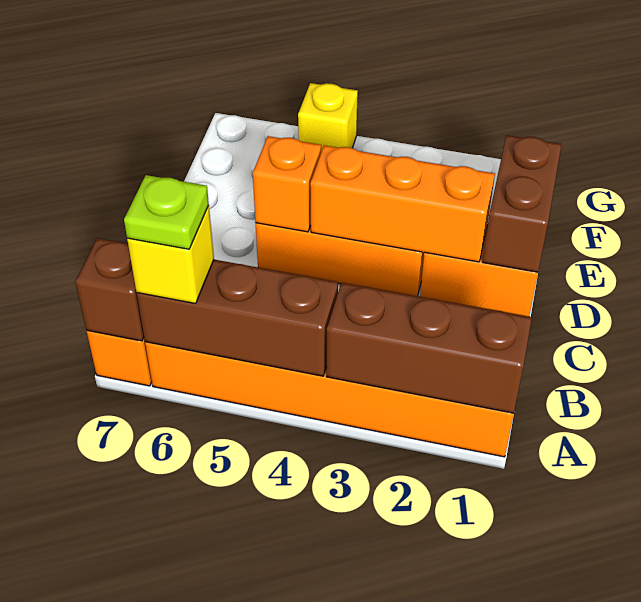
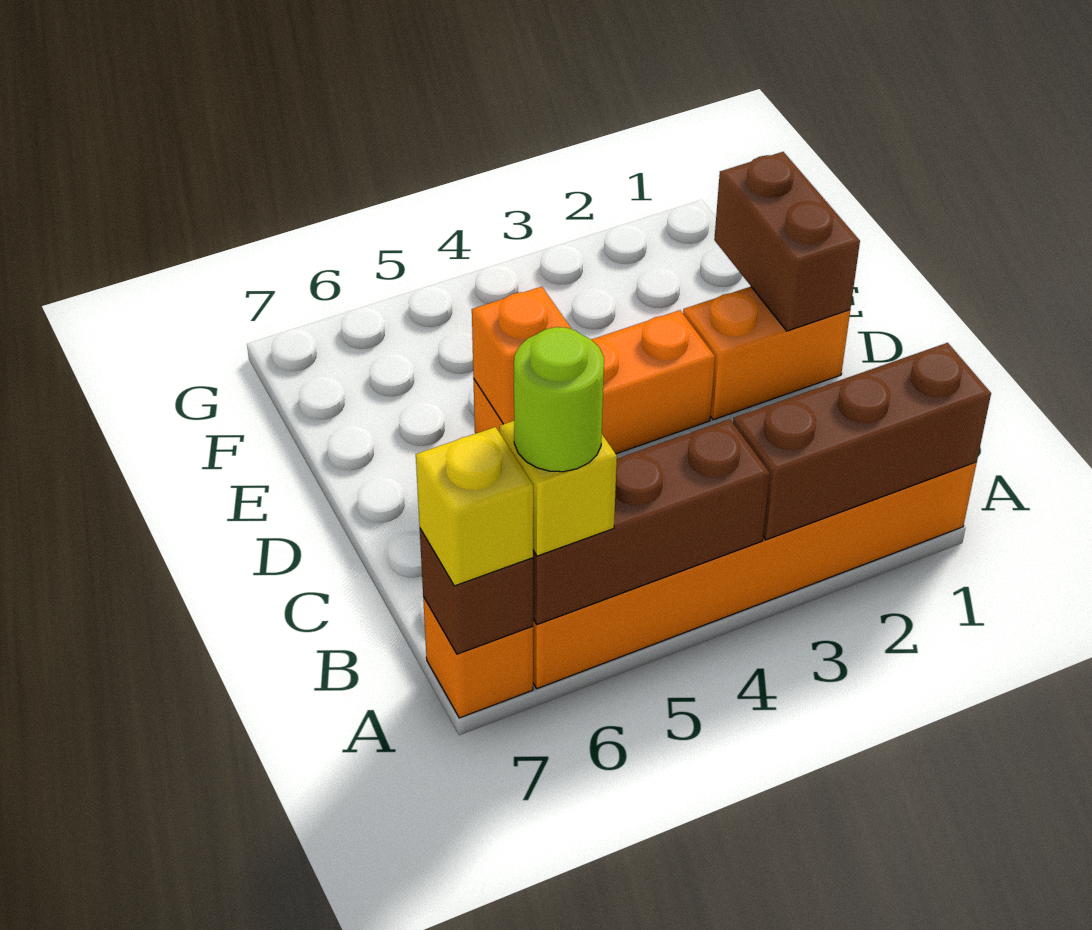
lime 1x1 plate [124,175,209,249] -> lime 1x1 round brick [514,327,604,472]
orange 1x3 brick [310,145,495,262] -> none
yellow 1x1 brick [298,83,358,152] -> yellow 1x1 brick moved to [416,427,533,586]

